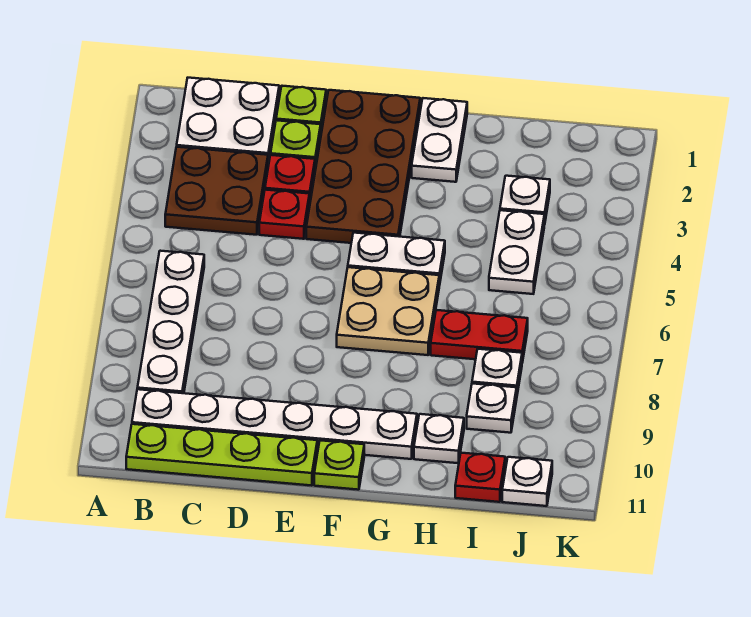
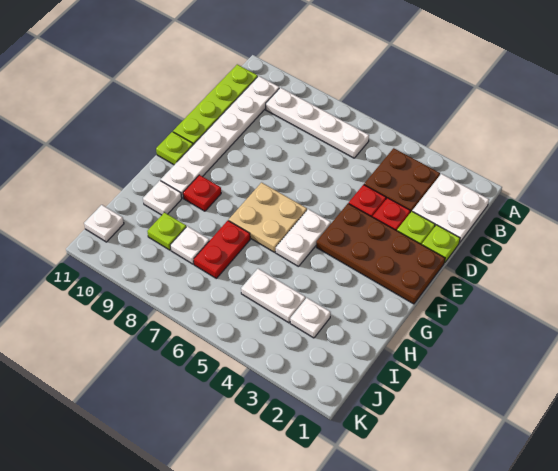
white 1x2 plate [412,98,467,182] -> none
white 1x1 plate [467,383,517,433] -> lime 1x1 plate [147,212,186,250]
red 1x1 plate [455,453,505,502] -> red 1x1 plate moved to [183,175,221,211]

